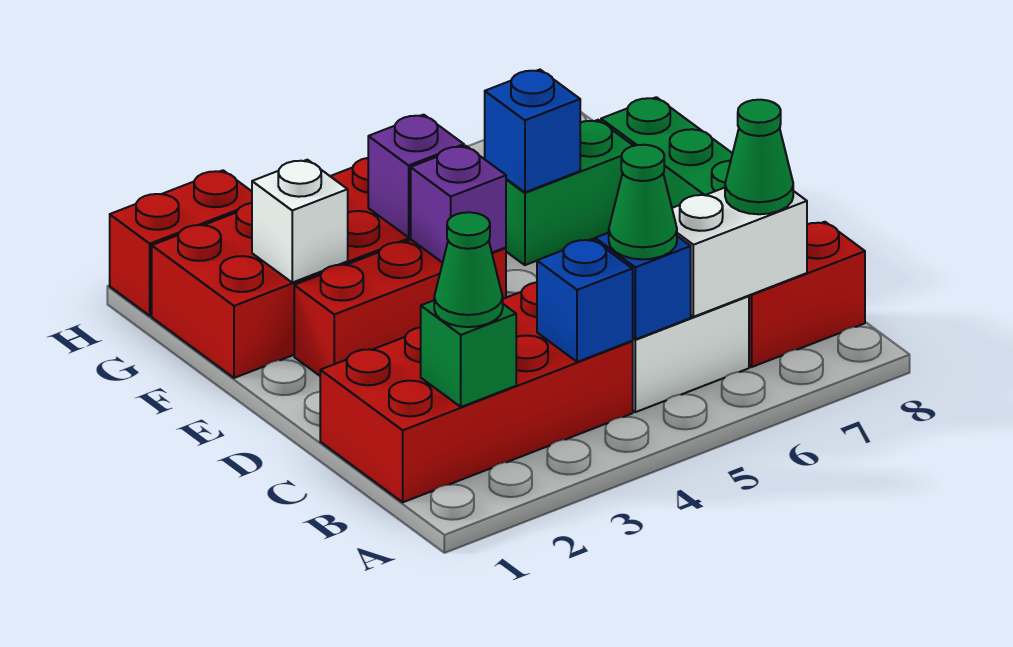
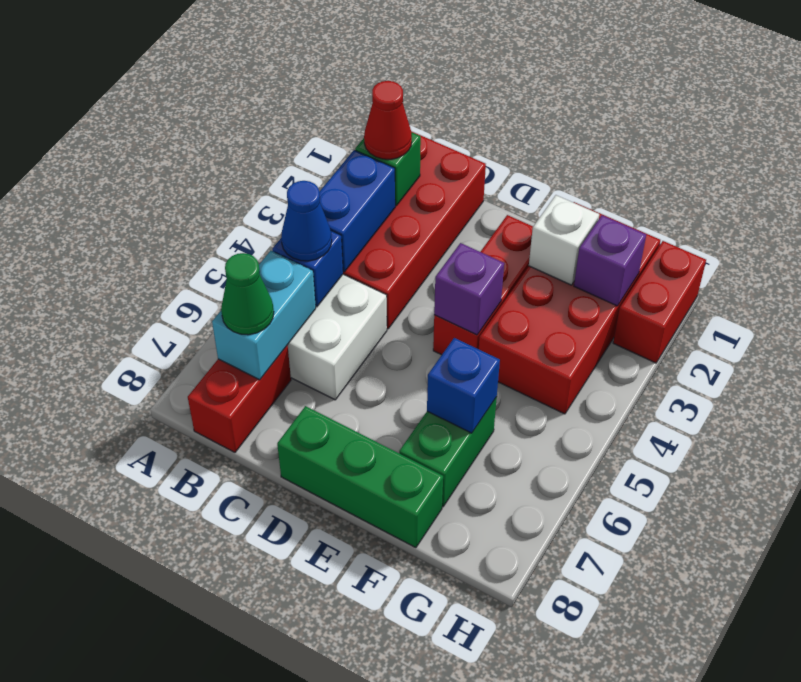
green 1x1 cone [434,212,503,327] -> red 1x1 cone [364,81,412,159]
blue 1x1 brick [537,239,633,362] -> blue 1x2 brick [319,150,395,272]
green 1x1 cone [609,145,677,259] -> blue 1x1 cone [281,181,332,261]
white 1x2 brick [672,188,807,317] -> cyan 1x2 brick [212,251,316,380]
purple 1x1 brick [368,115,464,237] -> purple 1x1 brick moved to [574,215,646,306]

